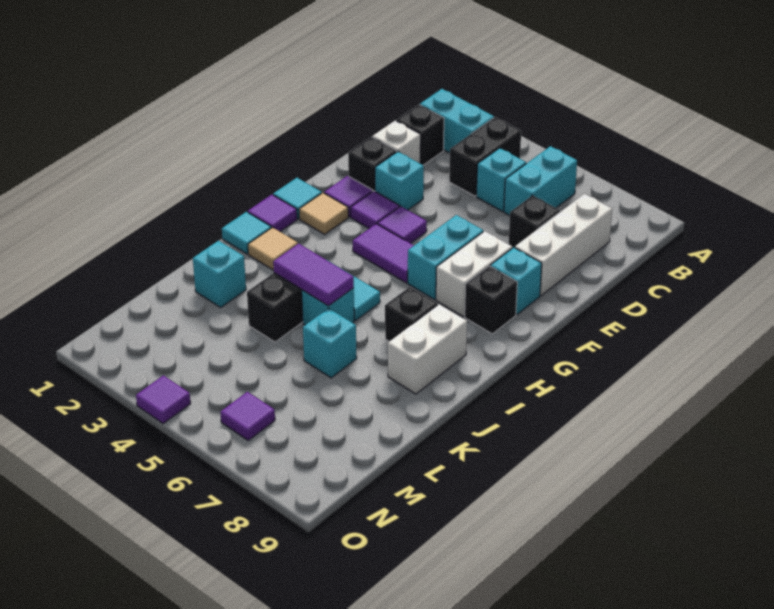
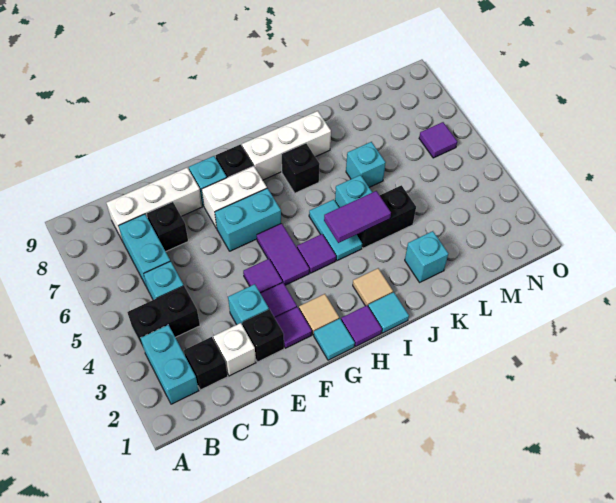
cyan 1x2 brick [504,146,577,216] -> cyan 1x2 brick turned to [119,214,170,287]
white 1x2 brick [388,304,467,394] -> white 1x3 brick [242,111,331,180]
purple 1x2 tile [273,244,354,306] -> purple 1x2 tile turned to [324,191,391,243]
purple 1x1 tile [136,375,191,424] -> purple 1x1 tile moved to [297,234,336,273]

